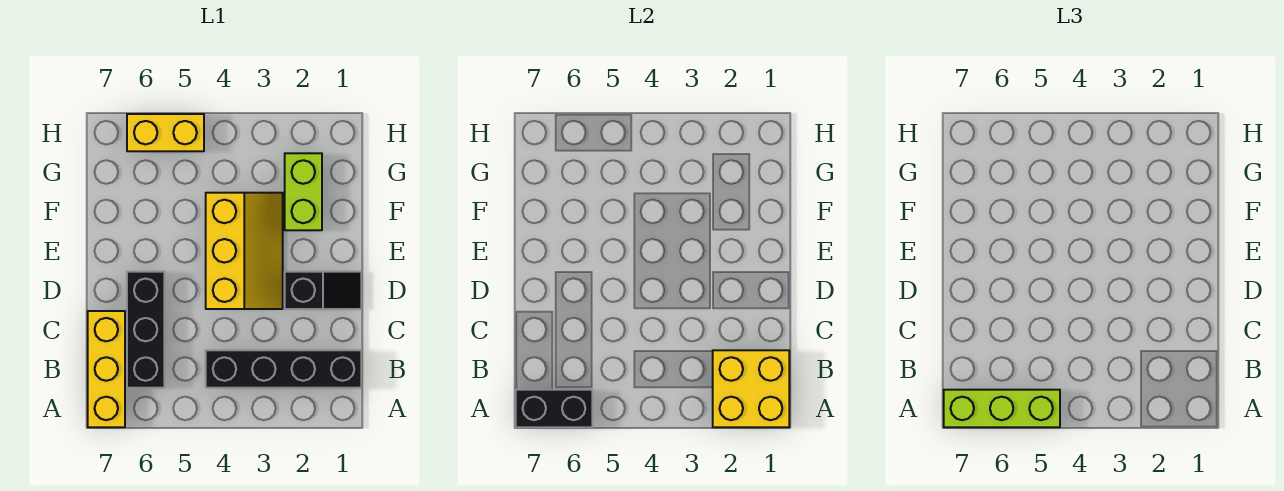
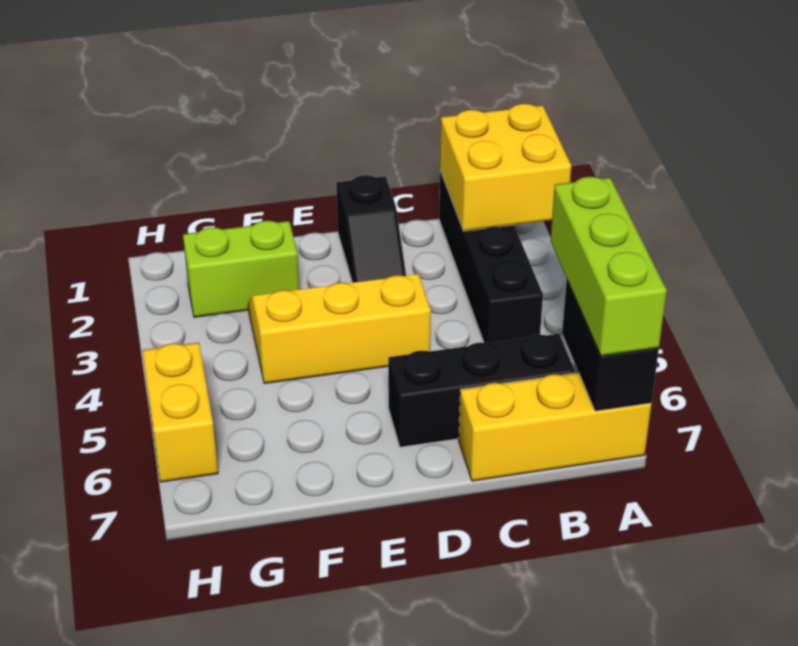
black 1x2 slope [285,272,361,309] -> black 1x2 slope turned to [336,175,406,283]

